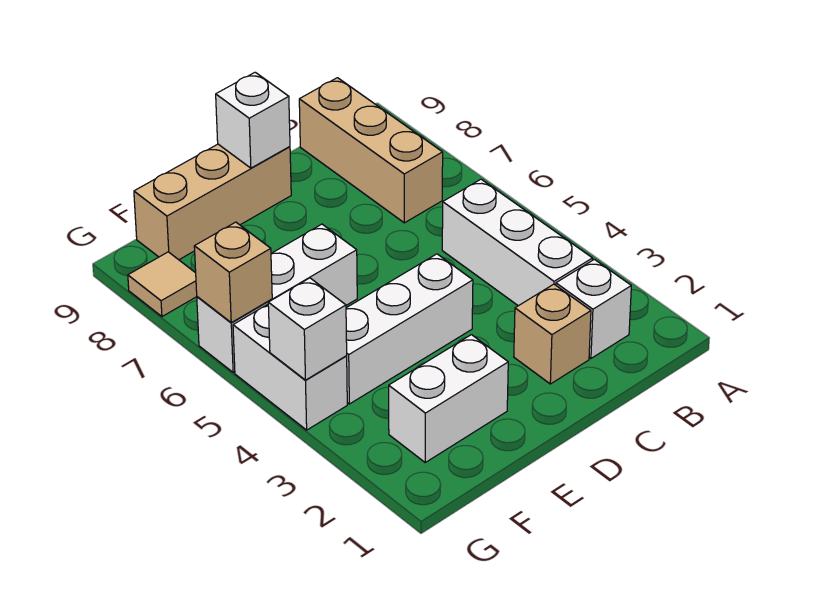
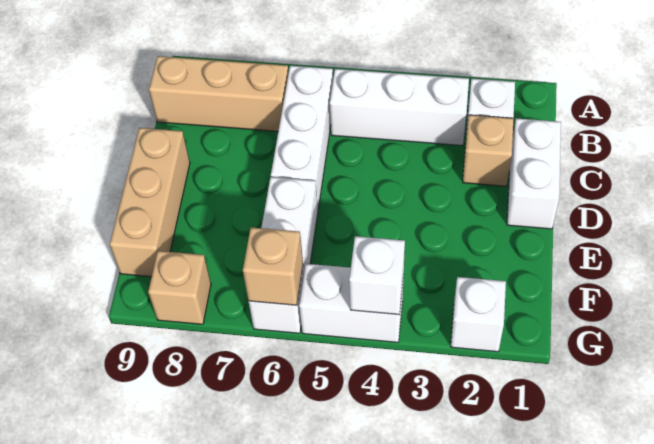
white 1x3 brick [346,254,473,404] -> white 1x3 brick moved to [271,66,333,208]
white 1x1 brick [216,72,290,168] -> white 1x1 brick moved to [451,277,506,352]
white 1x2 brick [389,335,508,462] -> white 1x2 brick moved to [507,118,561,229]
tan 1x1 tile [128,252,197,317] -> tan 1x1 brick [148,251,211,324]

